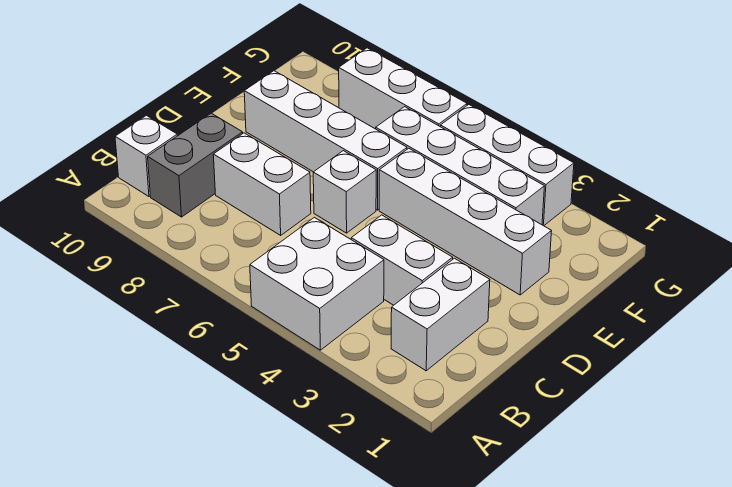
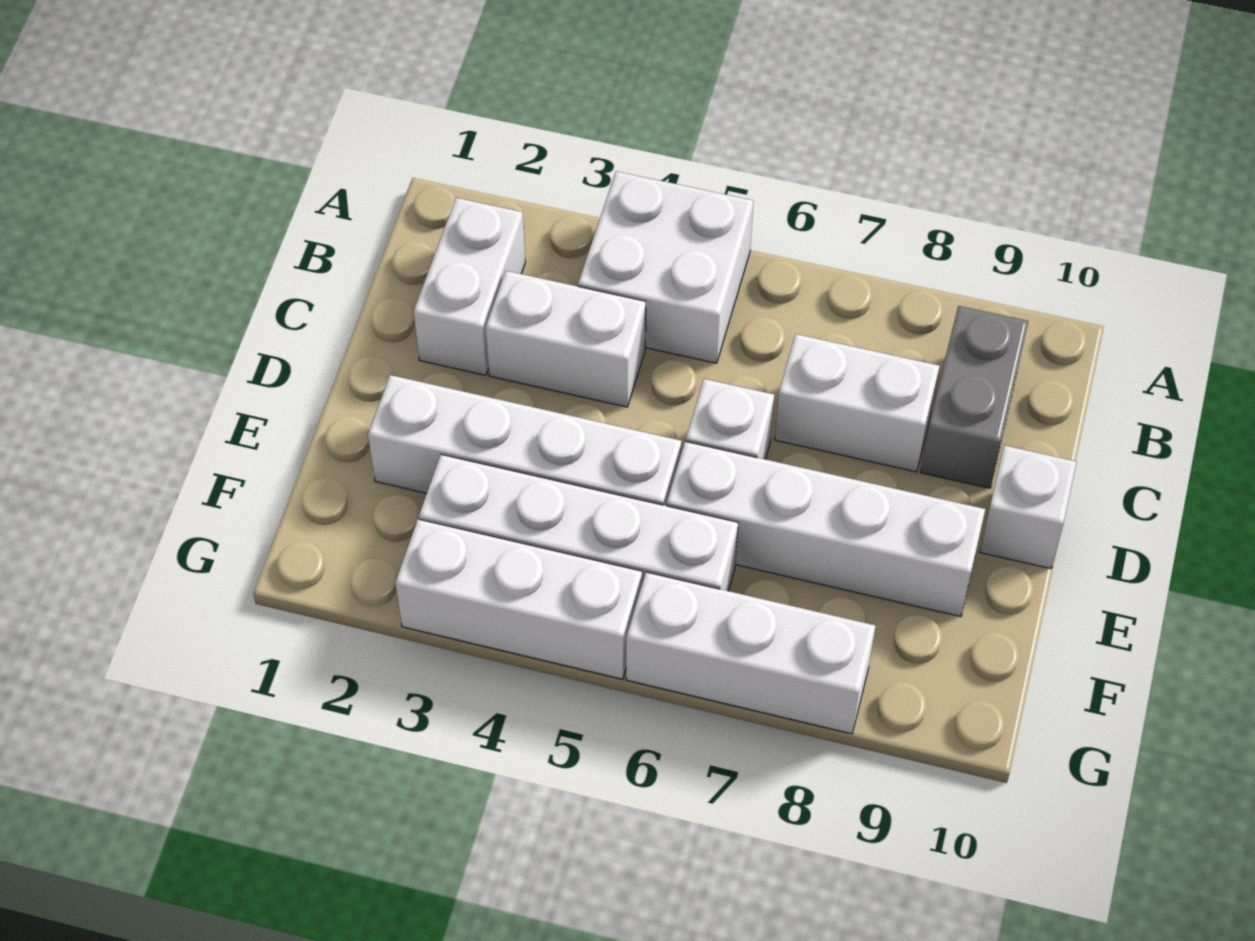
white 1x1 brick [115,116,177,196] -> white 1x1 brick moved to [980,445,1076,569]

